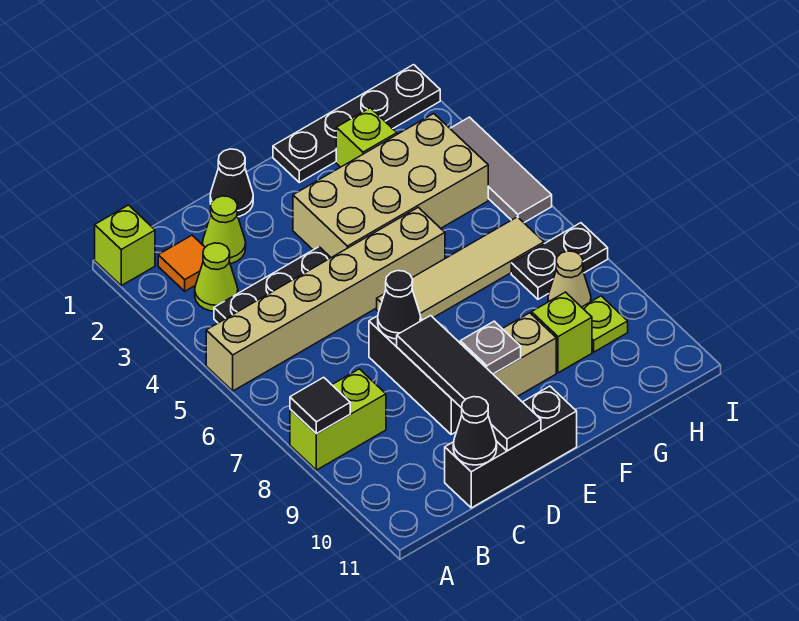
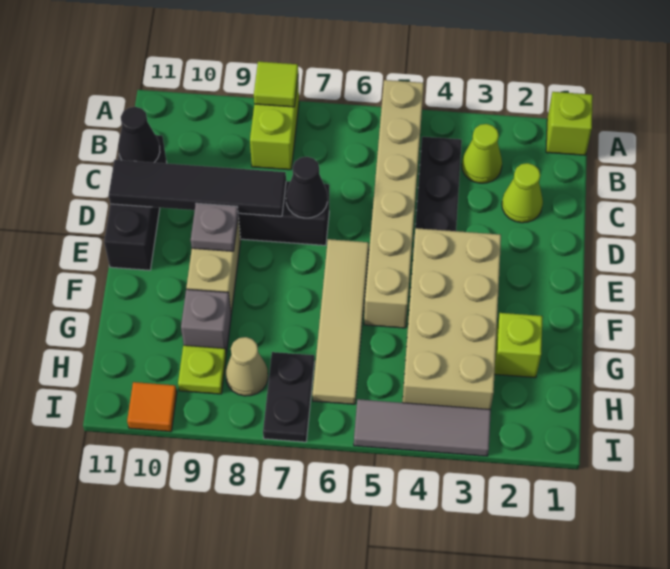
black 1x1 tile [290,377,350,434] -> lime 1x1 tile [254,62,298,107]
orange 1x1 tile [158,235,205,291] -> orange 1x1 tile moved to [127,382,177,432]
black 1x1 cone [210,149,253,217] -> none
black 1x4 plate [273,65,440,183] -> none
lime 1x1 brick [532,292,592,373] -> grey 1x1 brick [181,289,231,354]

